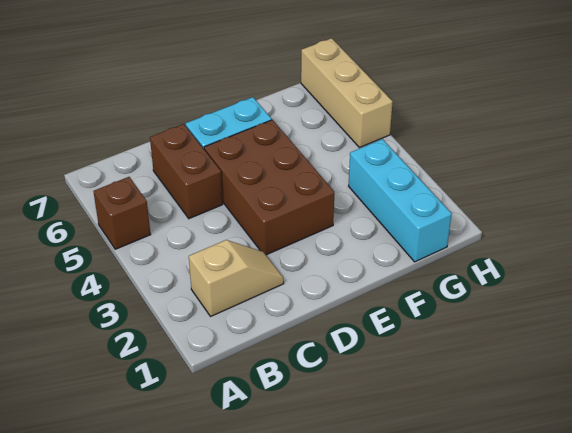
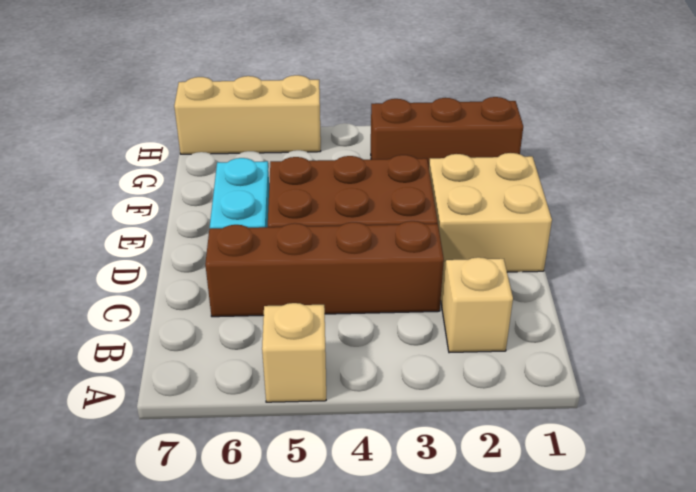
brown 1x1 brick [94,177,151,249] -> tan 1x1 brick [262,303,326,402]
brown 1x2 brick [150,124,223,219] -> brown 1x4 brick [205,221,444,317]
none -> tan 2x2 brick [429,153,552,272]
cyan 1x3 brick [349,139,452,262] -> brown 1x3 brick [371,97,523,167]

